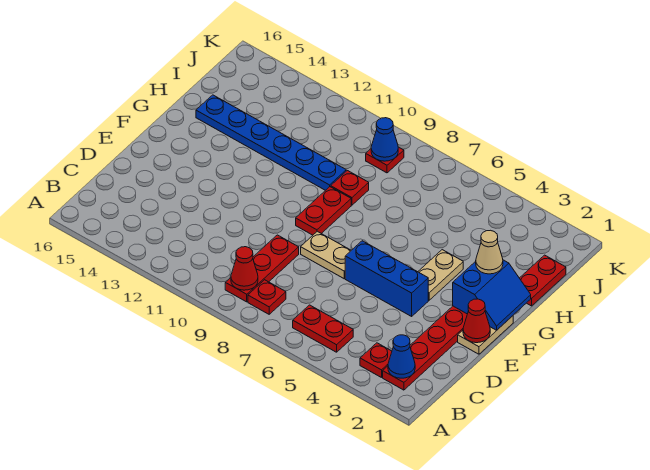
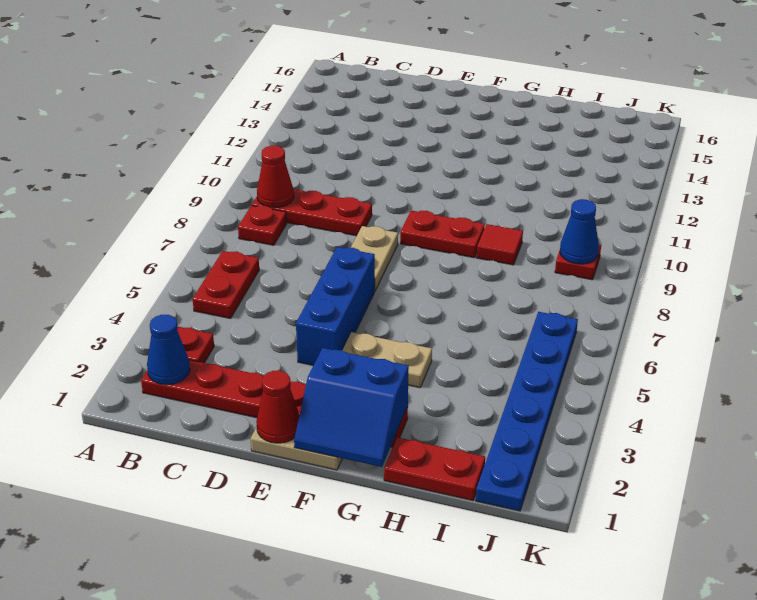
tan 1x1 cone [476,230,503,274] -> none
red 1x1 plate [331,171,369,205] -> red 1x1 tile [477,224,523,265]
blue 1x6 plate [196,95,346,190] -> blue 1x6 plate moved to [476,312,578,511]

